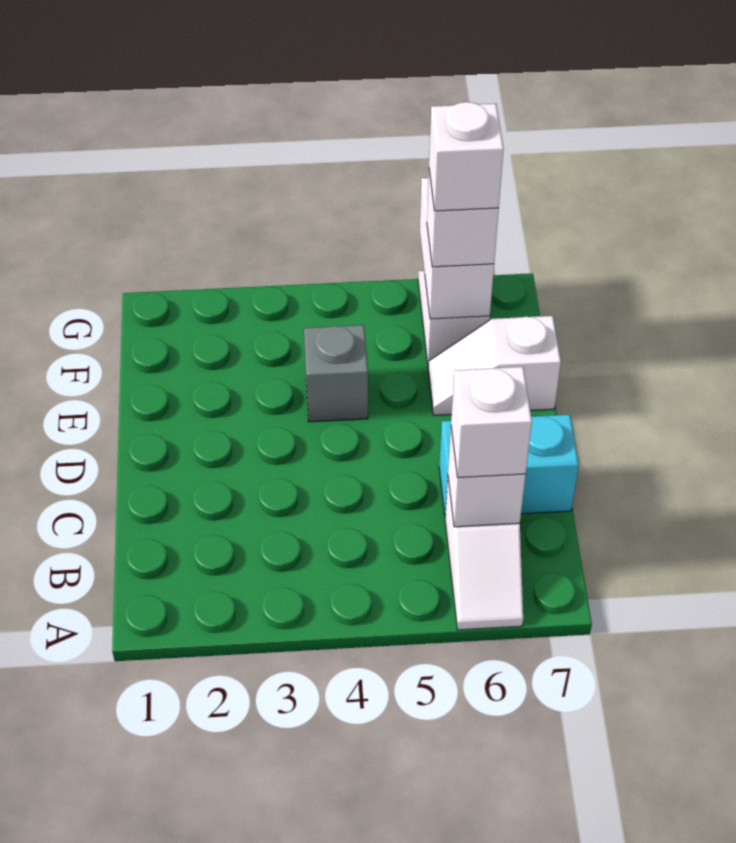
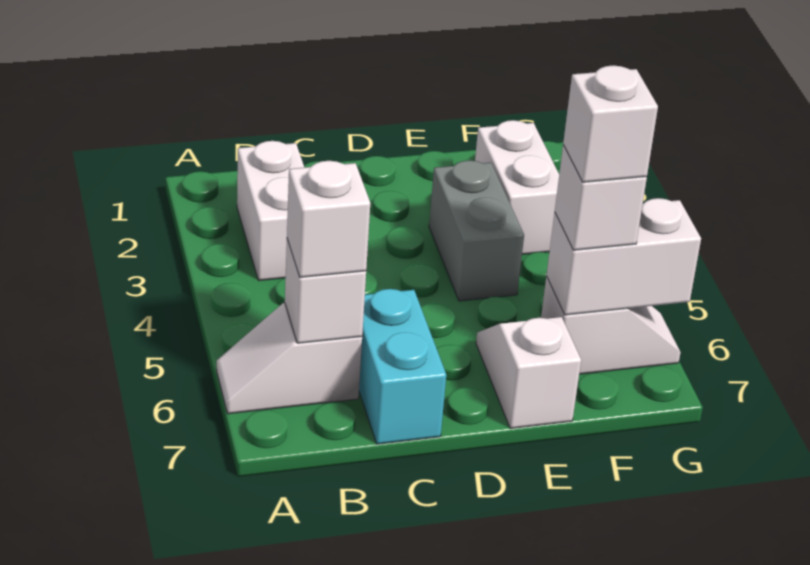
none -> white 1x2 brick [237,141,304,281]
grey 1x1 brick [304,325,368,422] -> grey 1x2 brick [429,160,524,301]
none -> white 1x2 brick [475,120,559,254]

